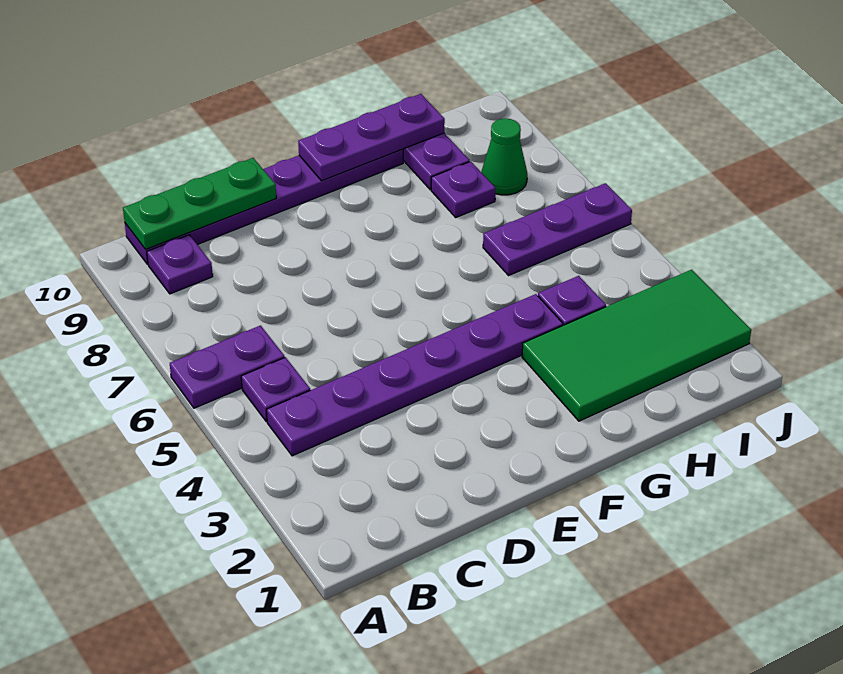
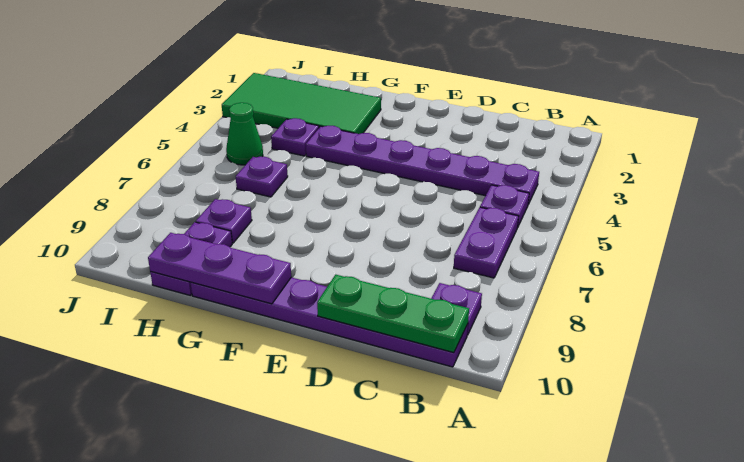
purple 1x2 plate [170,326,285,408] -> purple 1x2 plate turned to [454,207,518,278]
purple 1x3 plate [483,183,632,275] -> purple 1x1 plate [236,157,288,197]
green 1x1 cone [481,118,527,195] -> green 1x1 cone moved to [226,103,263,165]

